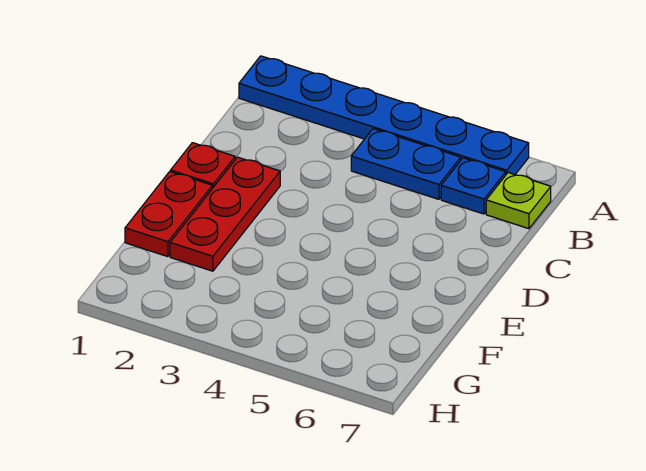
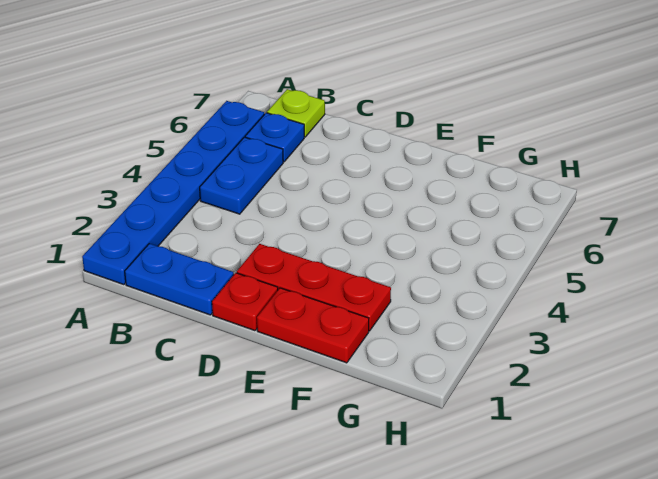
none -> blue 1x2 plate [125,244,234,315]

